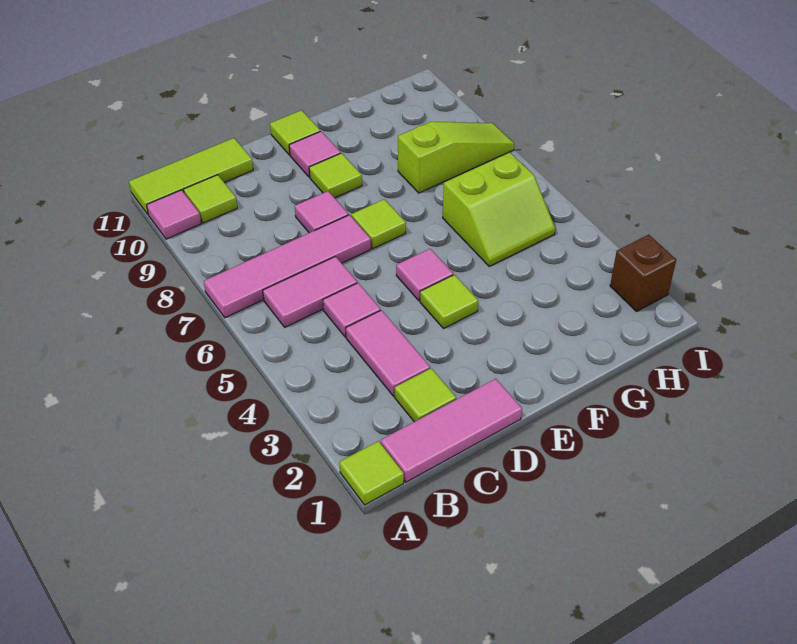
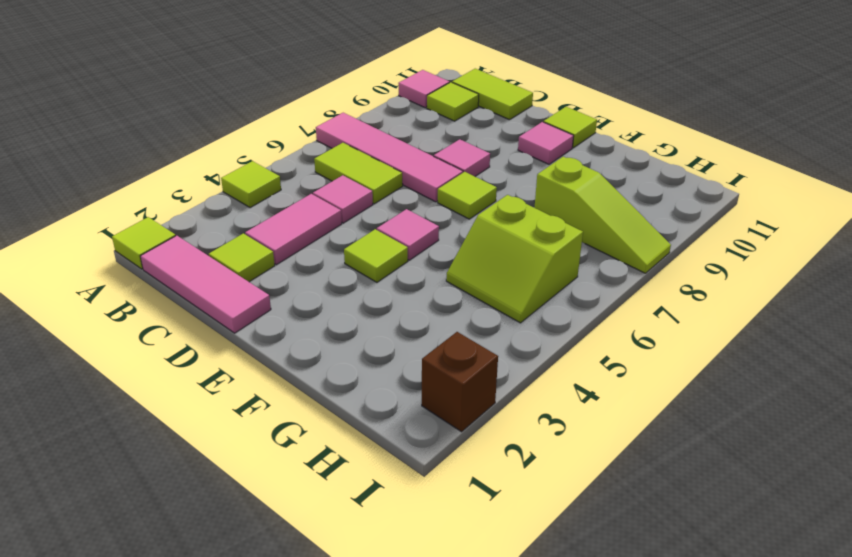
lime 1x3 tile [129,138,253,215] -> lime 1x2 tile [452,69,533,120]
pink 1x2 tile [263,257,357,327] -> lime 1x2 tile [314,143,403,204]
lime 1x1 tile [309,153,362,198] -> lime 1x1 tile moved to [221,161,281,208]

